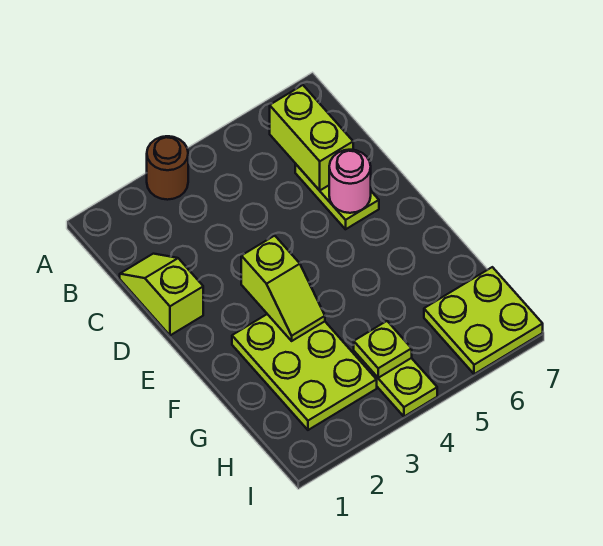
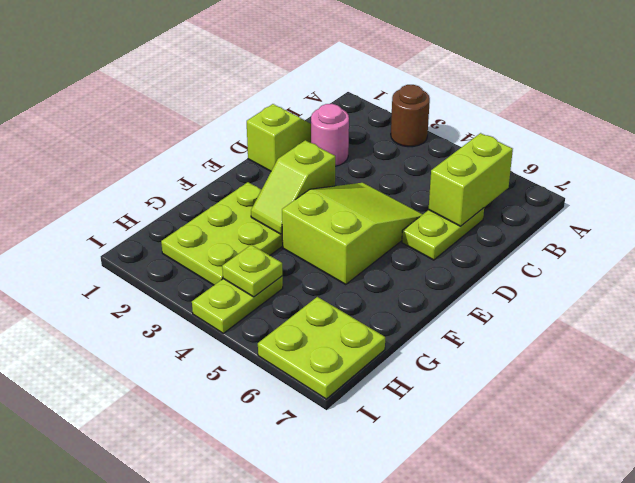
none -> lime 2x3 slope [282,183,423,284]
pink 1x1 round brick [329,150,371,213] -> pink 1x1 round brick moved to [311,104,349,166]

